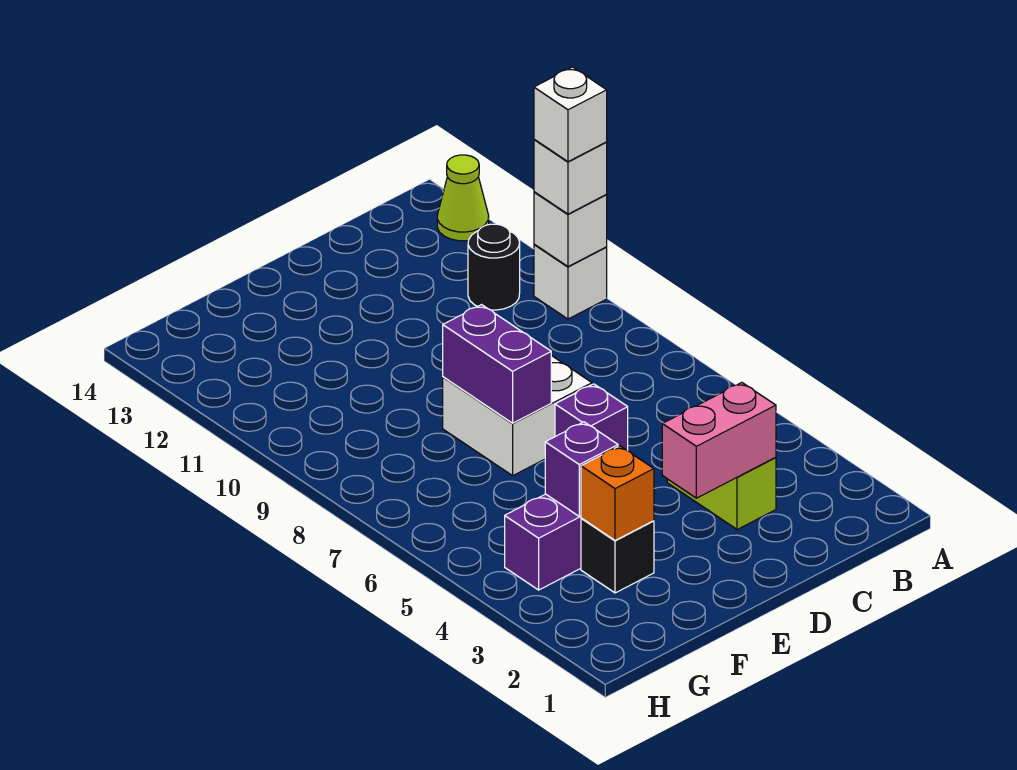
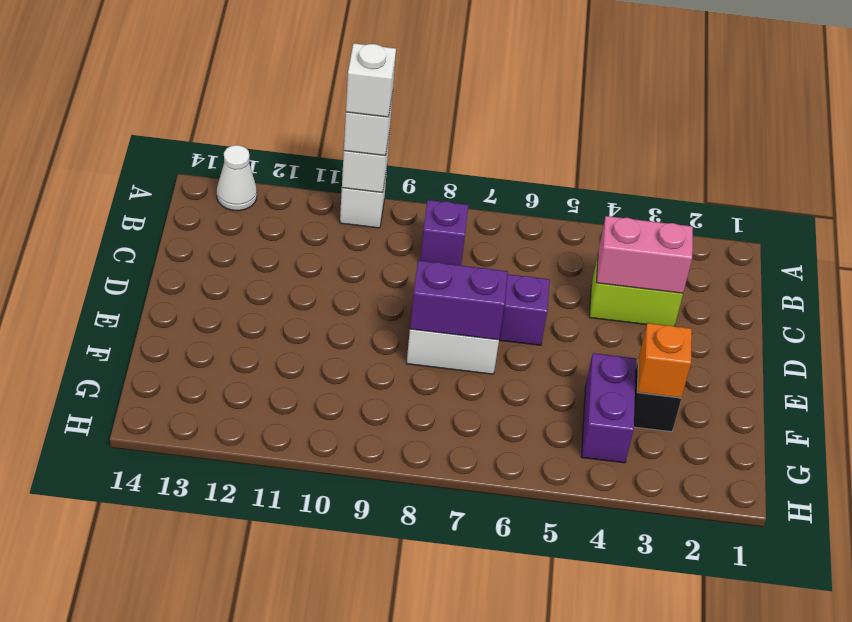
lime 1x1 cone [437,155,489,241] -> white 1x1 cone [217,145,257,211]
black 1x1 round brick [468,224,520,310] -> none
pink 1x2 brick [662,382,776,498] -> pink 1x2 brick turned to [597,216,693,293]
purple 1x1 brick [545,422,618,516] -> purple 1x1 brick moved to [420,200,468,265]

